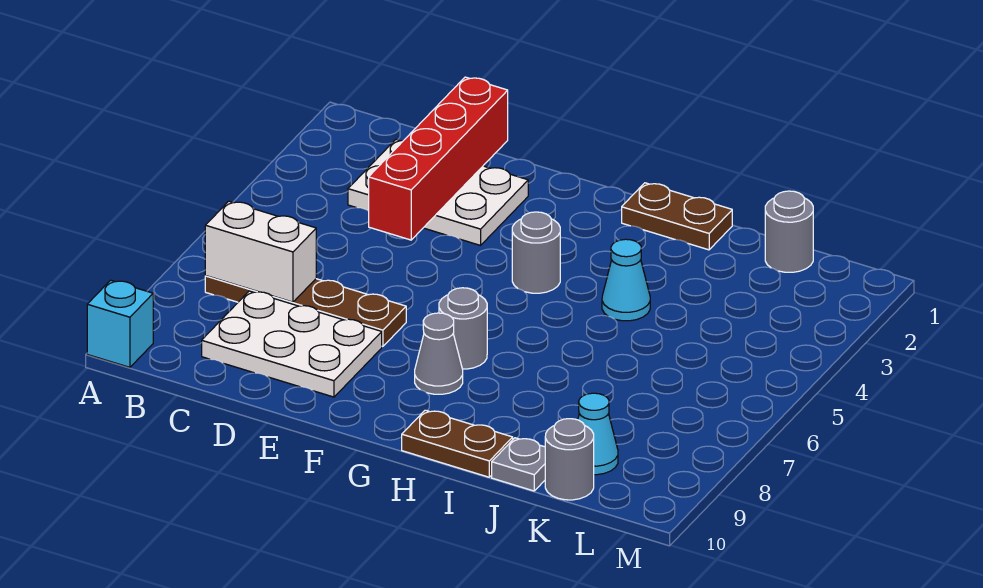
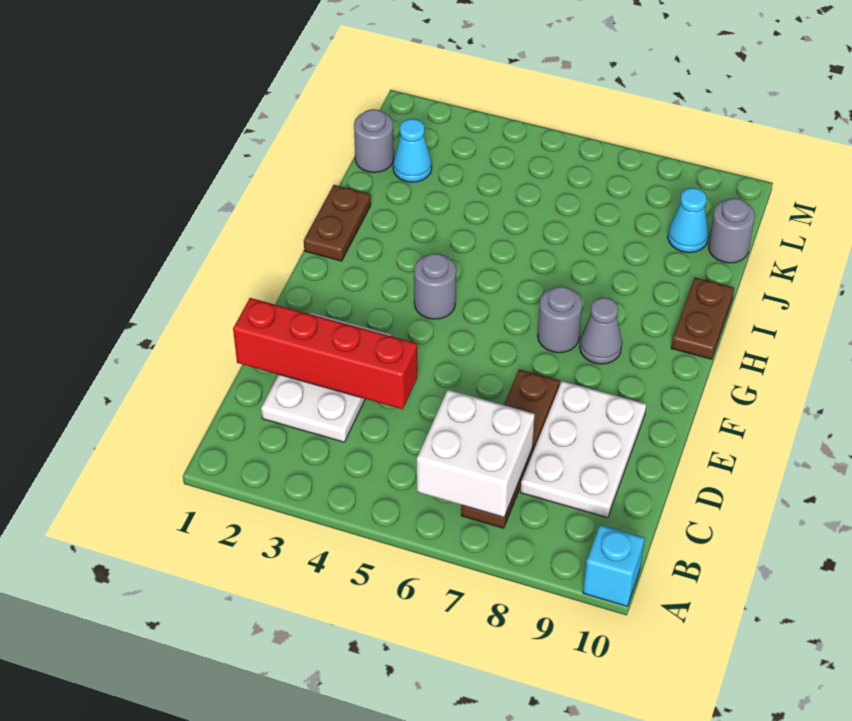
white 1x2 brick [205,201,316,302] -> white 2x2 brick [417,390,535,517]
cyan 1x1 cone [602,239,650,321] -> cyan 1x1 cone moved to [393,119,432,182]
grey 1x1 plate [492,438,545,491] -> none

